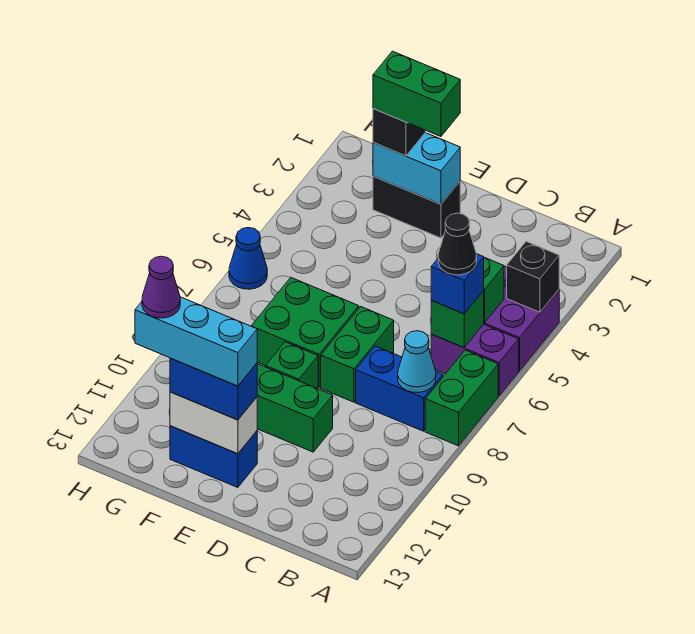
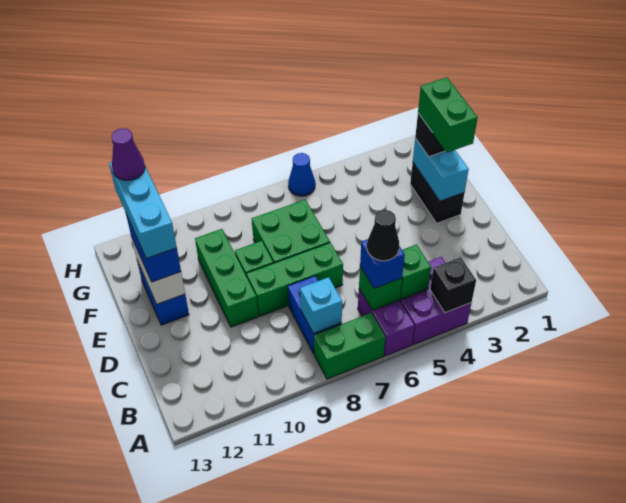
cyan 1x1 cone [398,331,436,393] -> cyan 1x1 brick [300,277,342,333]
green 1x2 brick [321,307,394,402] -> green 1x3 brick [246,243,343,316]

